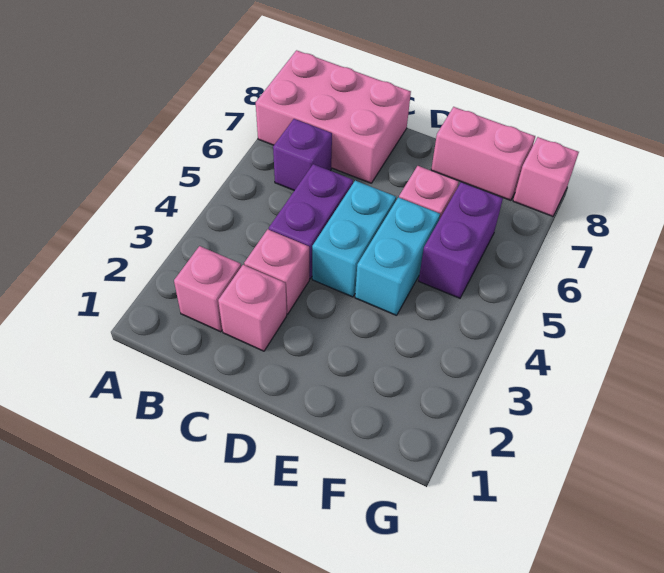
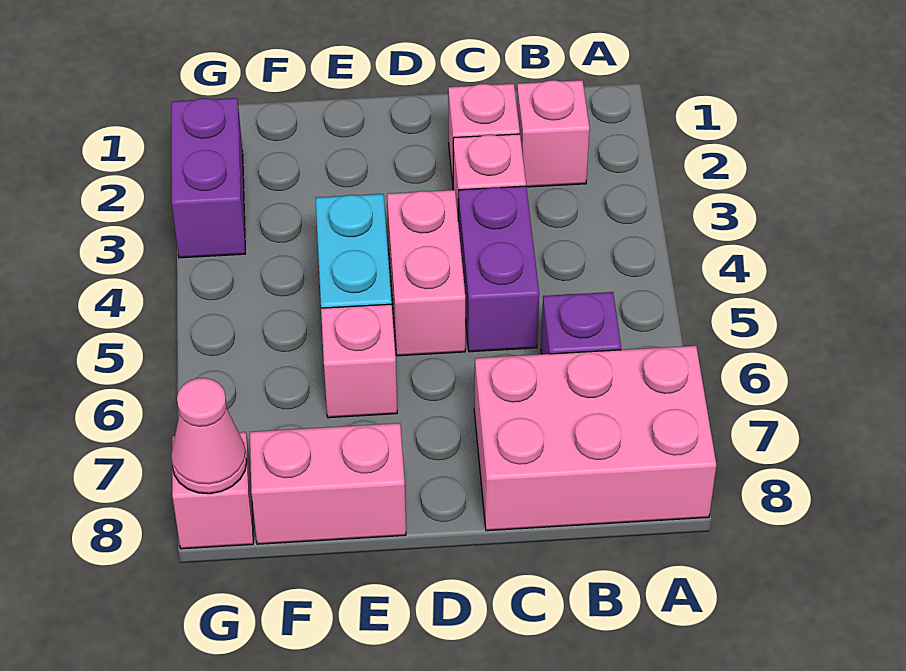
cyan 1x2 brick [312,181,396,297] -> pink 1x2 brick [387,190,465,356]
purple 1x2 brick [419,182,503,298] -> purple 1x2 brick moved to [171,98,245,258]
none -> pink 1x1 cone [171,378,247,494]

